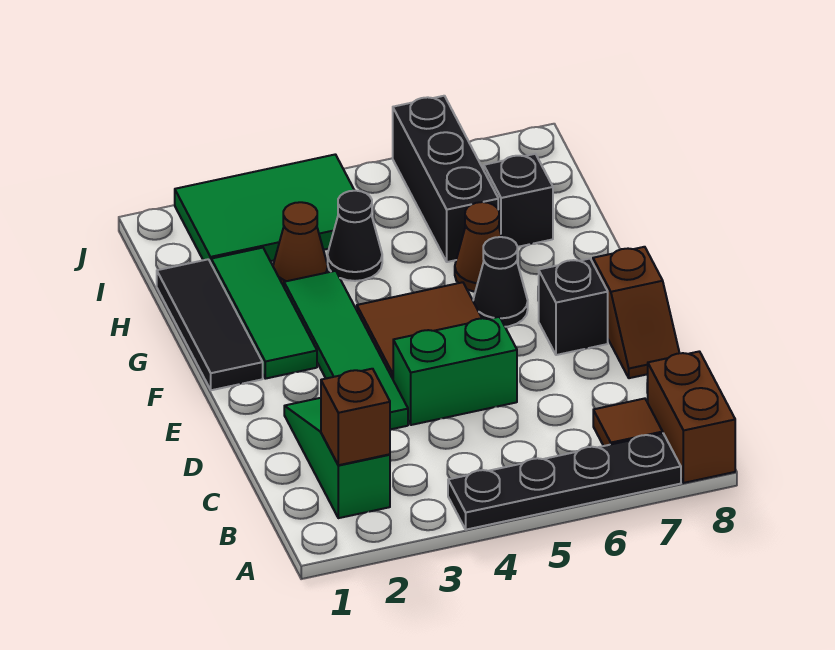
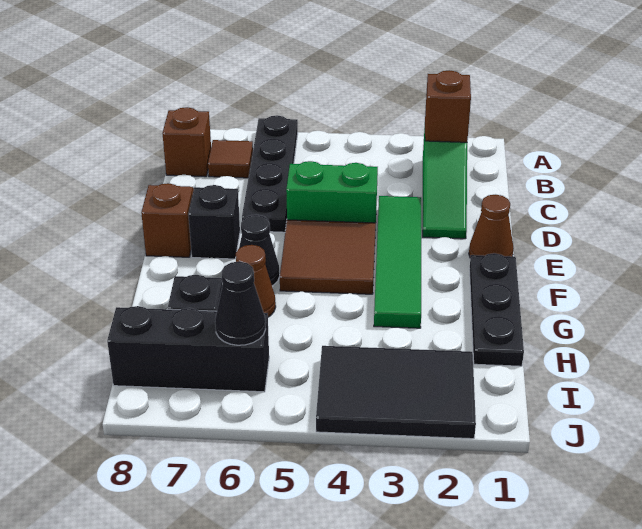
black 1x4 plate [448,433,681,530] -> black 1x4 plate turned to [242,115,298,232]
brown 1x2 brick [648,351,735,483] -> brown 1x1 brick [162,107,211,177]
black 1x3 tile [157,259,263,390] -> black 1x3 plate [469,253,524,366]
green 1x3 tile [211,248,317,379] -> none
brown 1x1 cone [273,202,328,286] -> brown 1x1 cone moved to [469,195,514,258]
black 1x1 cone [328,191,382,281] -> black 1x1 cone moved to [215,261,266,345]
black 1x3 brick [393,96,498,262] -> black 1x3 brick turned to [107,306,269,392]
green 2x3 tile [175,154,355,263] -> black 2x3 tile [316,346,476,439]

